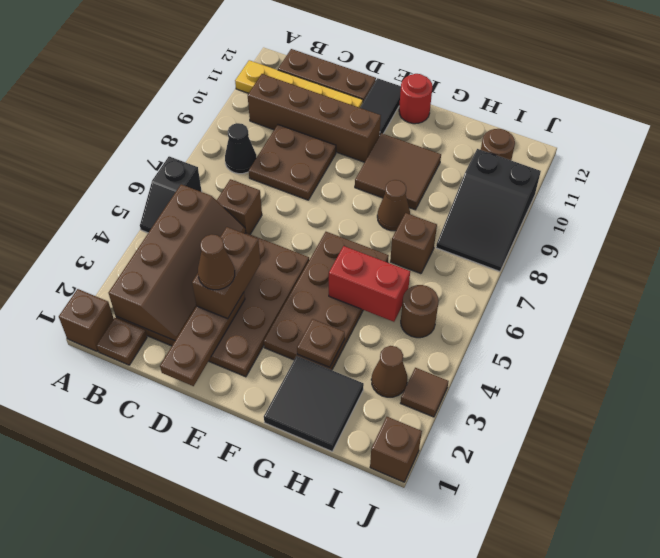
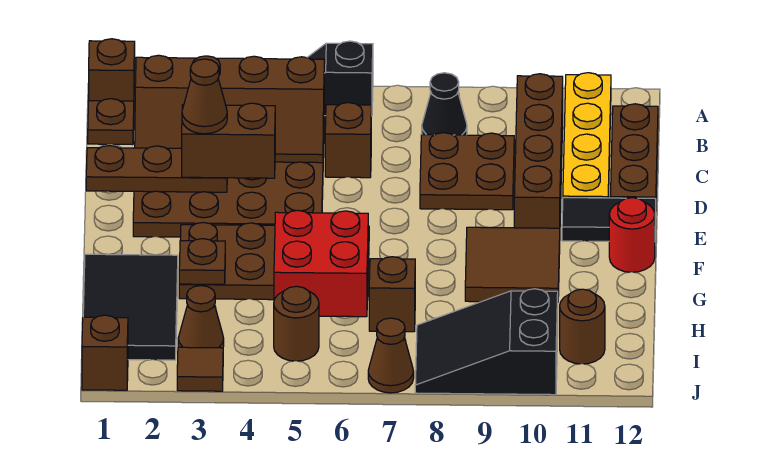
black 2x2 tile [264,356,364,451] -> black 2x3 tile [83,254,178,360]
red 1x2 brick [329,246,410,322] -> red 2x2 brick [274,210,368,317]
brown 1x1 cone [377,180,410,231] -> brown 1x1 cone moved to [368,318,414,393]

